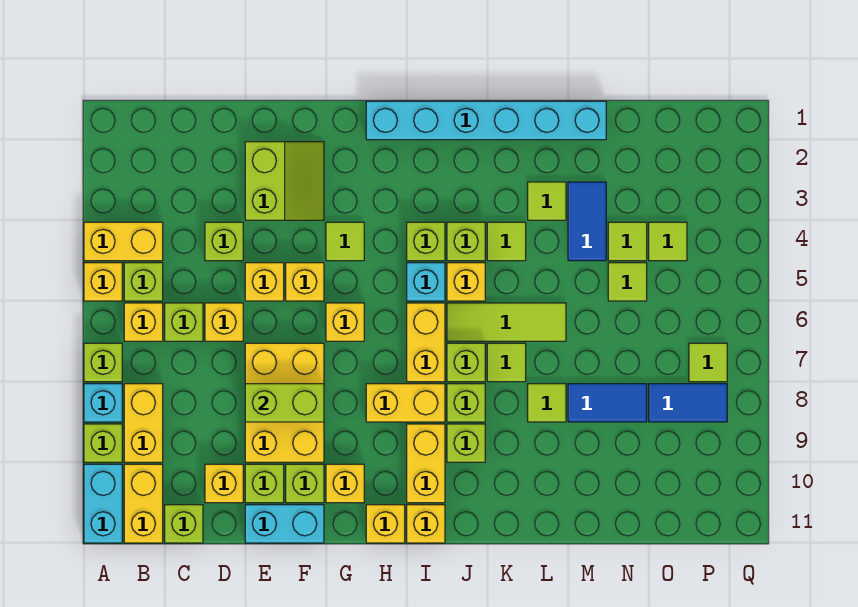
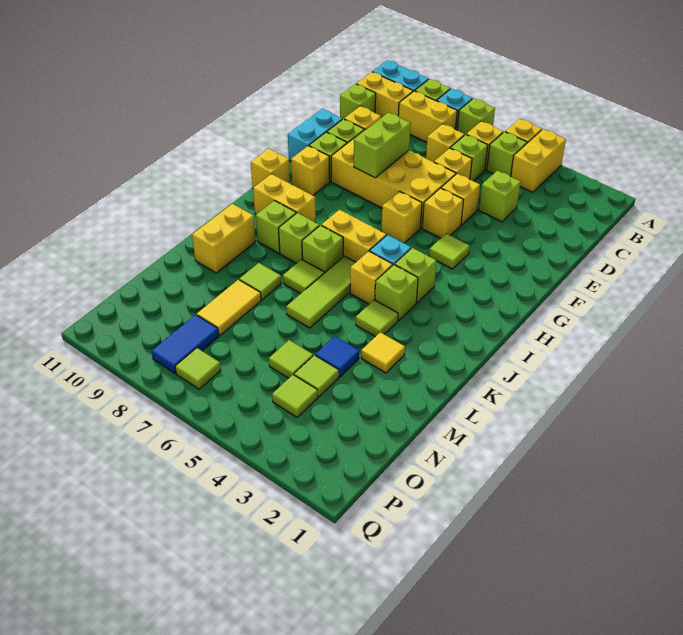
lime 2x2 slope [245,142,324,220] -> none
yellow 2x3 brick [245,343,324,462] -> yellow 2x4 brick [331,129,456,228]
cyan 1x6 brick [366,101,606,140] -> none
yellow 1x2 brick [366,384,445,422] -> yellow 1x2 brick moved to [192,204,256,273]
yellow 1x1 brick [407,505,445,543] -> yellow 1x1 brick moved to [426,124,464,162]
lime 1x1 tile [528,182,566,220] -> yellow 1x1 tile [361,332,405,373]
blue 1x2 tile [568,182,606,261] -> blue 1x1 tile [315,336,359,377]
blue 1x2 tile [568,384,647,422] -> yellow 1x2 tile [197,280,261,336]

